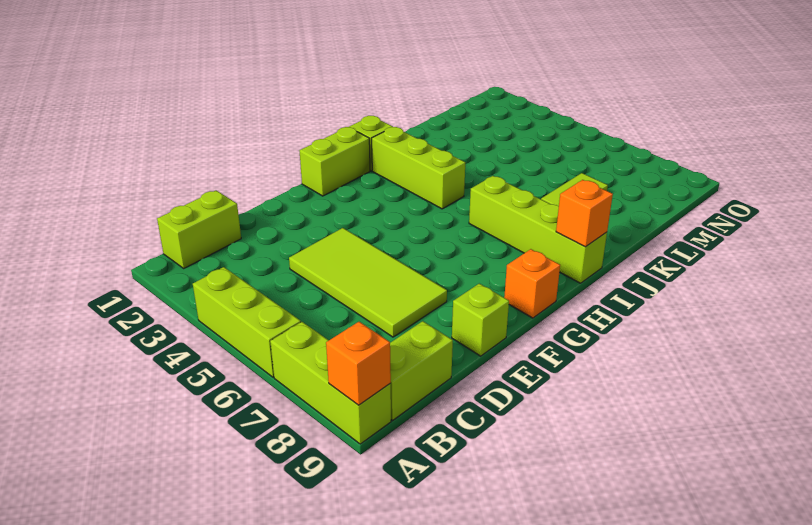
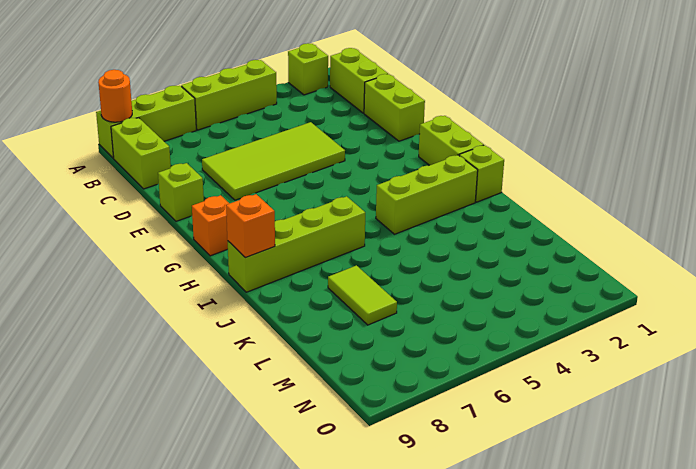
none -> lime 1x1 brick [288,43,328,95]
orange 1x1 brick [326,322,391,405] -> orange 1x1 round brick [98,70,132,122]
none -> lime 1x2 brick [364,74,425,141]

